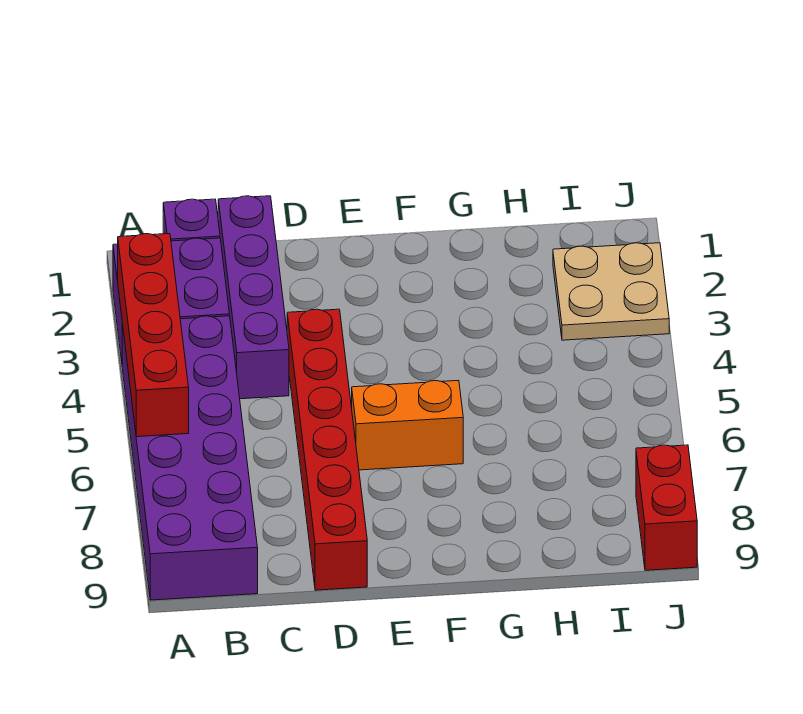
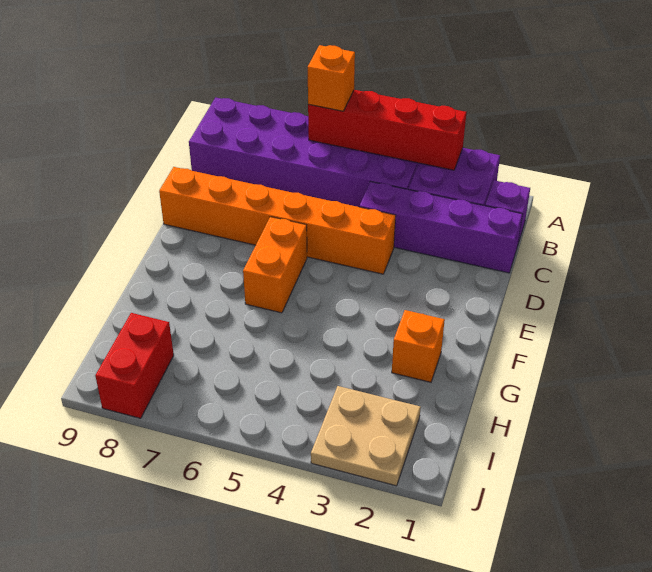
none -> orange 1x1 brick [308,45,355,111]
red 1x6 brick [287,309,367,590] -> orange 1x6 brick [159,167,396,274]
none -> orange 1x1 brick [392,310,445,382]
red 1x2 brick [636,445,697,570] -> red 1x2 brick turned to [95,313,174,418]

